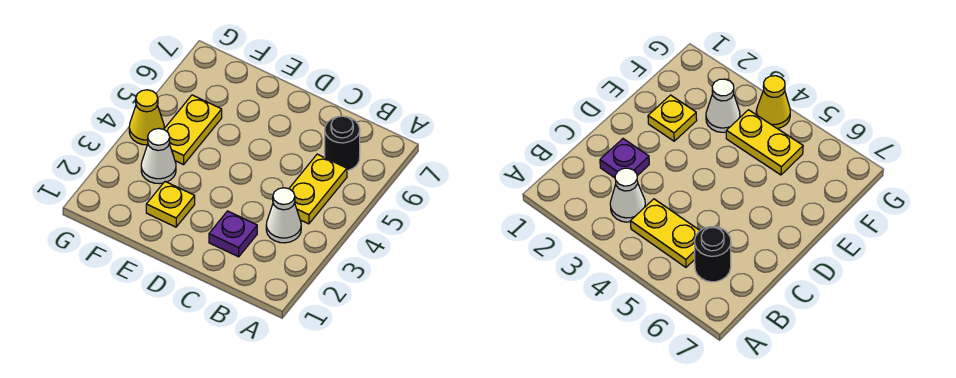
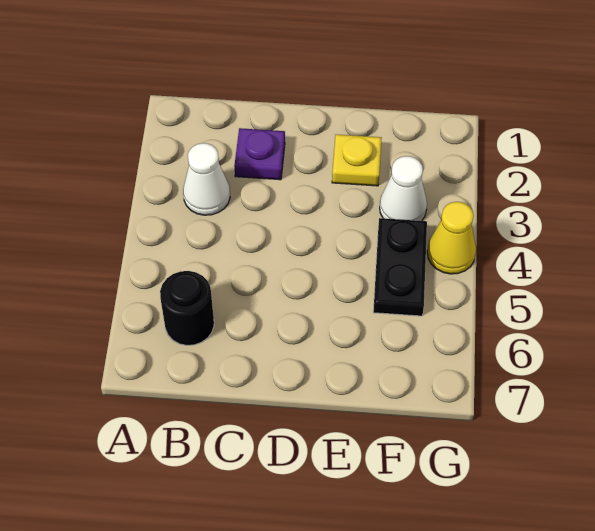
yellow 1x2 plate [289,154,347,224] -> none
yellow 1x2 plate [164,95,222,165] -> black 1x2 plate [373,218,427,316]

